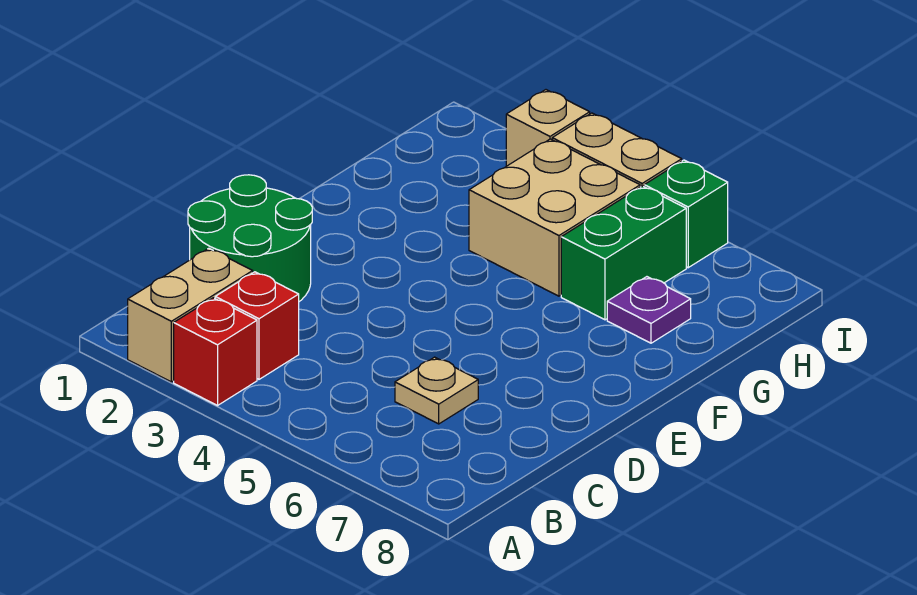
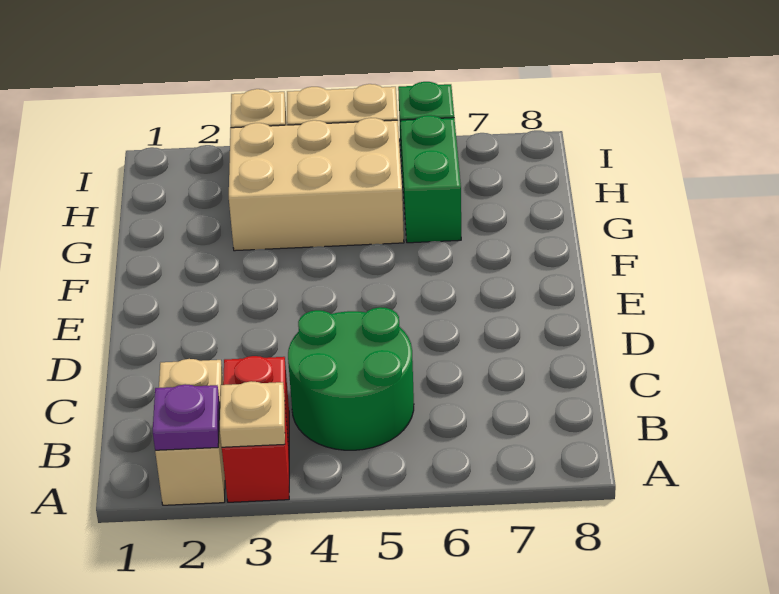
green 2x2 round brick [188,175,312,301] -> green 2x2 round brick moved to [288,307,414,450]
tan 1x1 plate [395,357,478,424] -> tan 1x1 plate moved to [220,381,285,447]
tan 2x2 brick [469,139,640,296] -> tan 2x3 brick [229,118,404,251]
purple 1x1 plate [607,277,691,343] -> purple 1x1 plate moved to [153,384,220,450]

